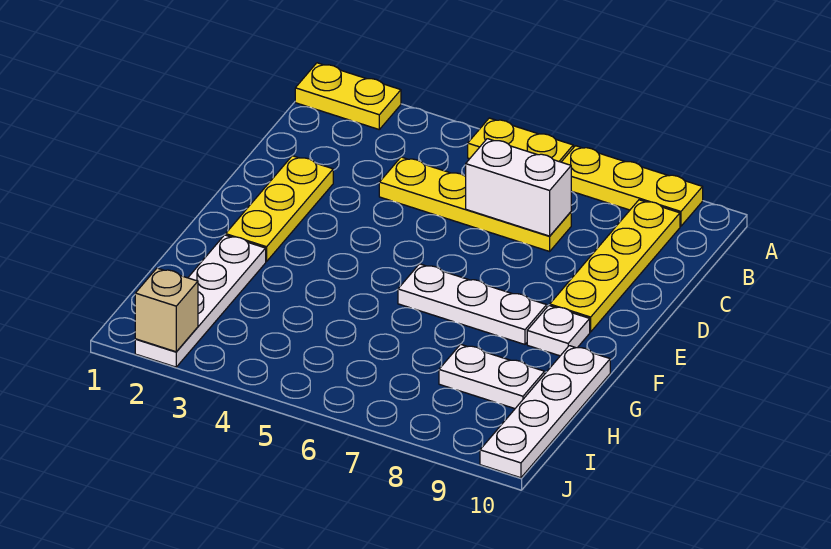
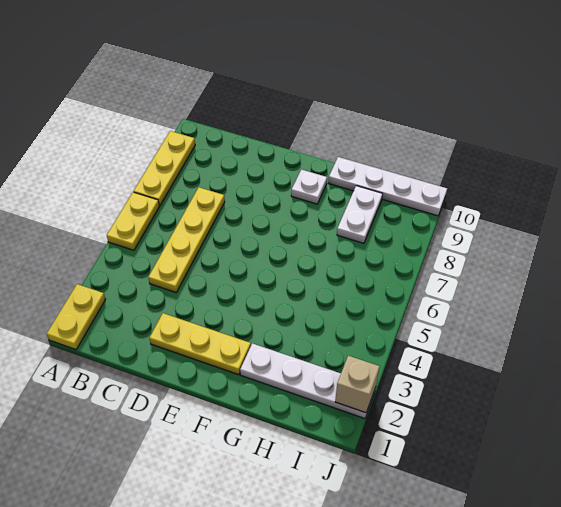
yellow 1x4 plate [550,200,680,332] -> none
white 1x2 brick [466,139,572,236] -> none
white 1x3 plate [398,264,547,344] -> none

